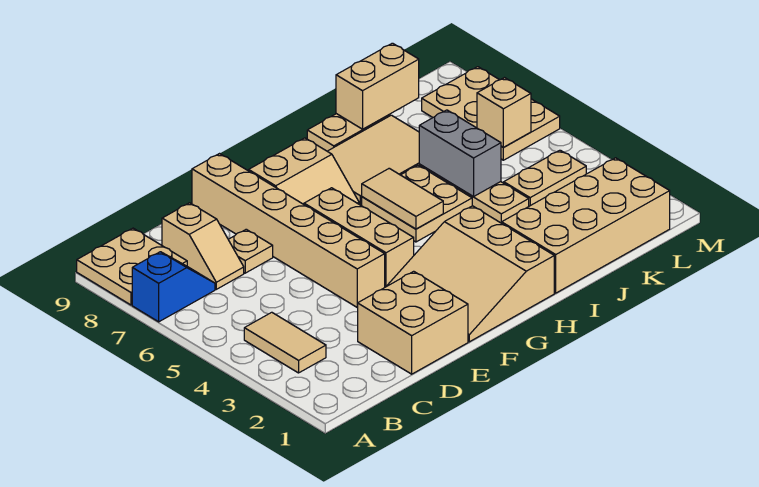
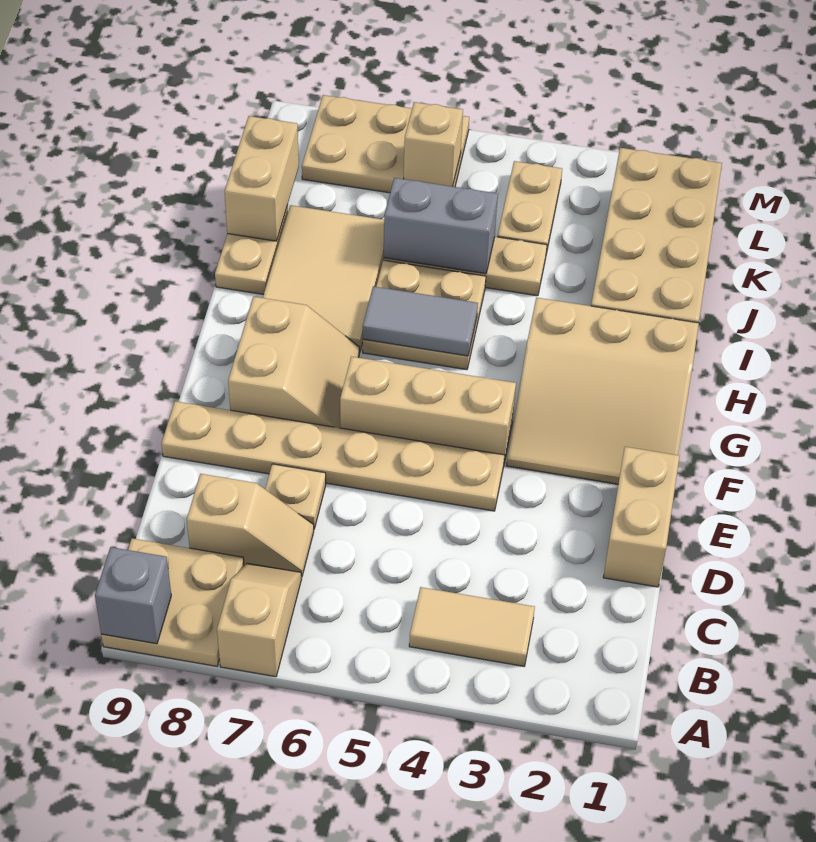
blue 1x2 slope [132,252,215,322] -> tan 1x2 slope [217,563,302,677]
none -> grey 1x1 brick [95,547,171,644]
tan 2x2 brick [357,271,468,374] -> tan 1x2 brick [603,447,680,587]
tan 1x6 brick [192,154,385,307] -> tan 1x6 plate [161,401,505,511]
tan 1x2 tile [362,168,443,229] -> grey 1x2 tile [363,286,478,356]

